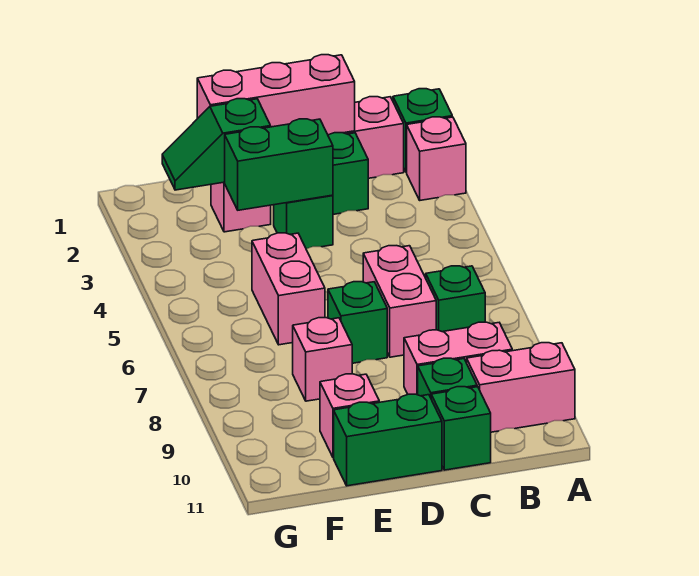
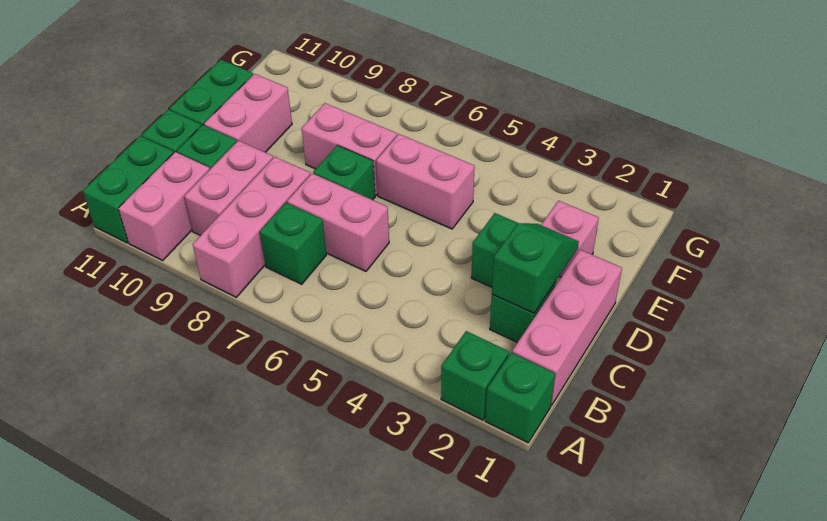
pink 1x1 brick [407,117,466,200] -> green 1x1 brick [441,331,509,420]
pink 1x3 brick [197,55,355,135] -> pink 1x3 brick moved to [193,157,310,297]
green 1x2 brick [224,119,333,210] -> green 1x2 brick moved to [83,136,174,243]
green 1x2 slope [162,99,271,190] -> green 1x2 slope moved to [492,223,579,313]
pink 1x1 brick [293,318,352,401] -> pink 1x2 brick [301,103,397,195]
pink 1x1 brick [320,374,379,458] -> pink 1x2 brick [204,74,292,152]

